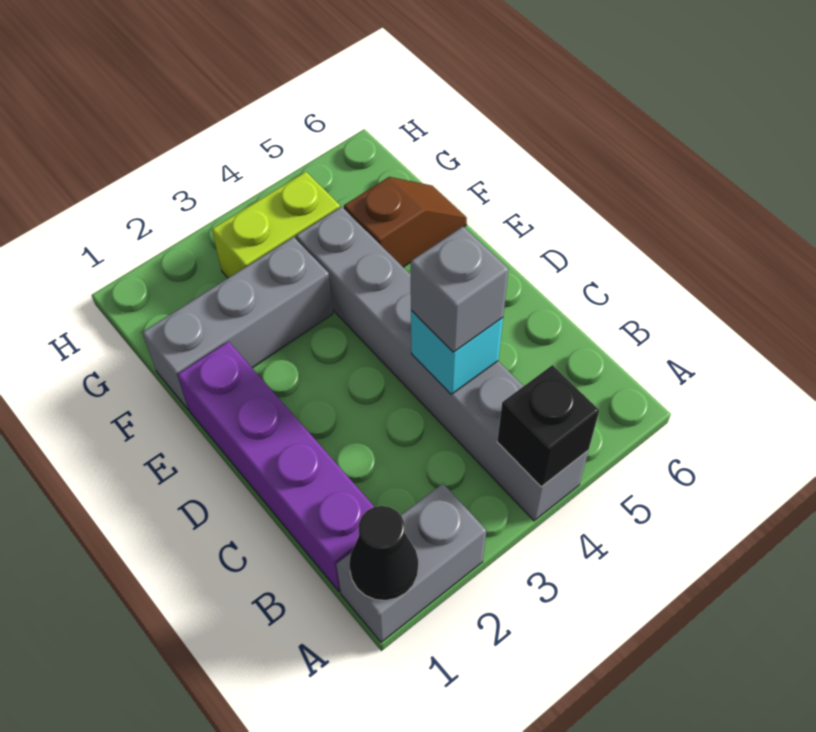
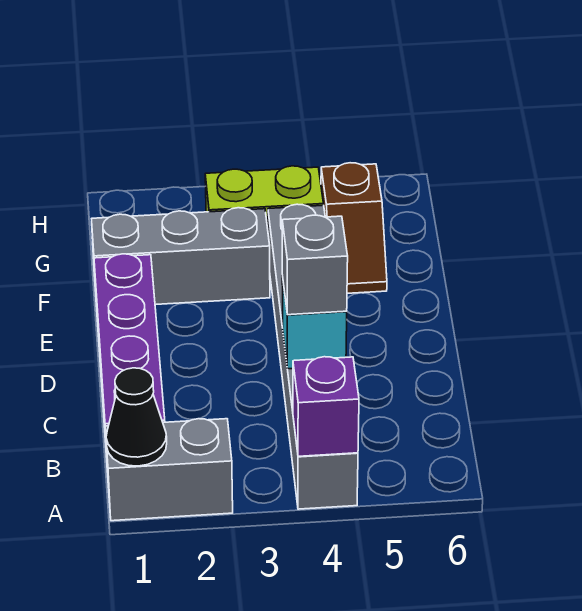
black 1x1 brick [497,365,599,487] -> purple 1x1 brick [293,357,359,456]
brown 1x2 slope [344,177,467,267] -> brown 1x2 slope turned to [321,163,387,293]

